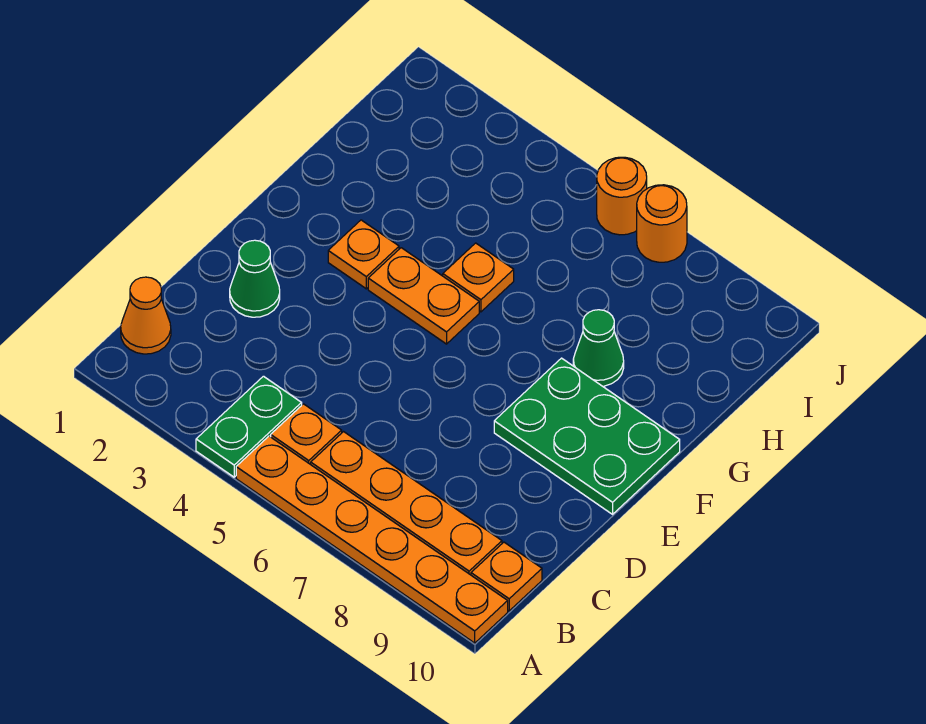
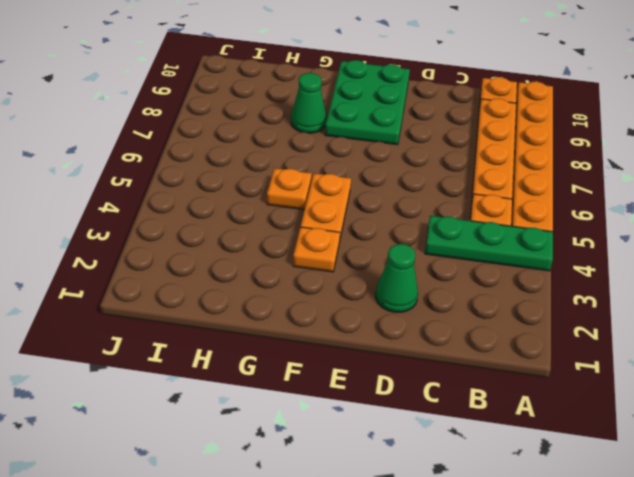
green 1x2 plate [196,376,302,477] -> green 1x3 plate [425,216,553,271]
orange 1x1 cone [121,277,171,354] -> none
orange 1x1 round brick [597,157,647,235] -> none
orange 1x1 round brick [637,185,687,262] -> none

